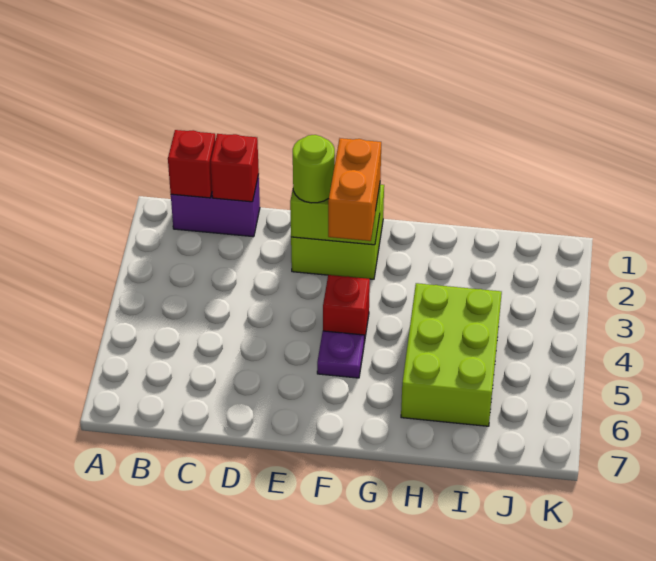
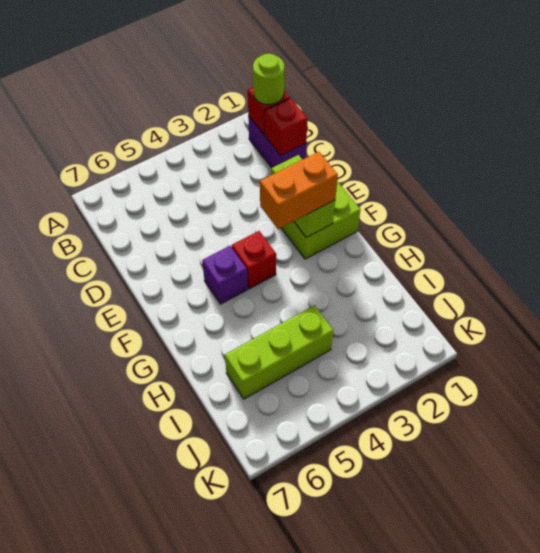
lime 1x1 round brick [293,135,335,203] -> lime 1x1 round brick moved to [253,53,285,105]
purple 1x1 plate [317,331,364,378] -> purple 1x1 brick [202,246,248,304]
lime 2x3 brick [401,283,502,426] -> lime 1x3 brick [225,305,333,399]

